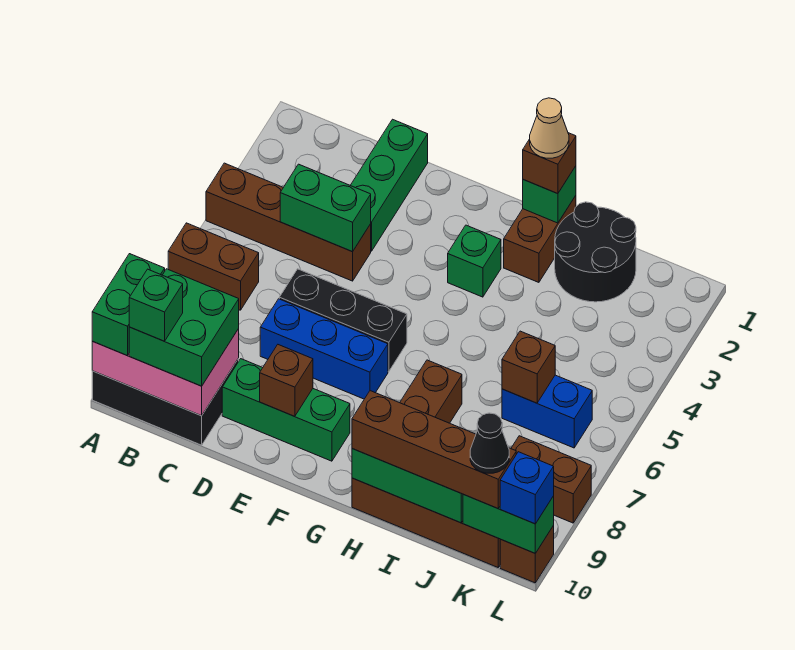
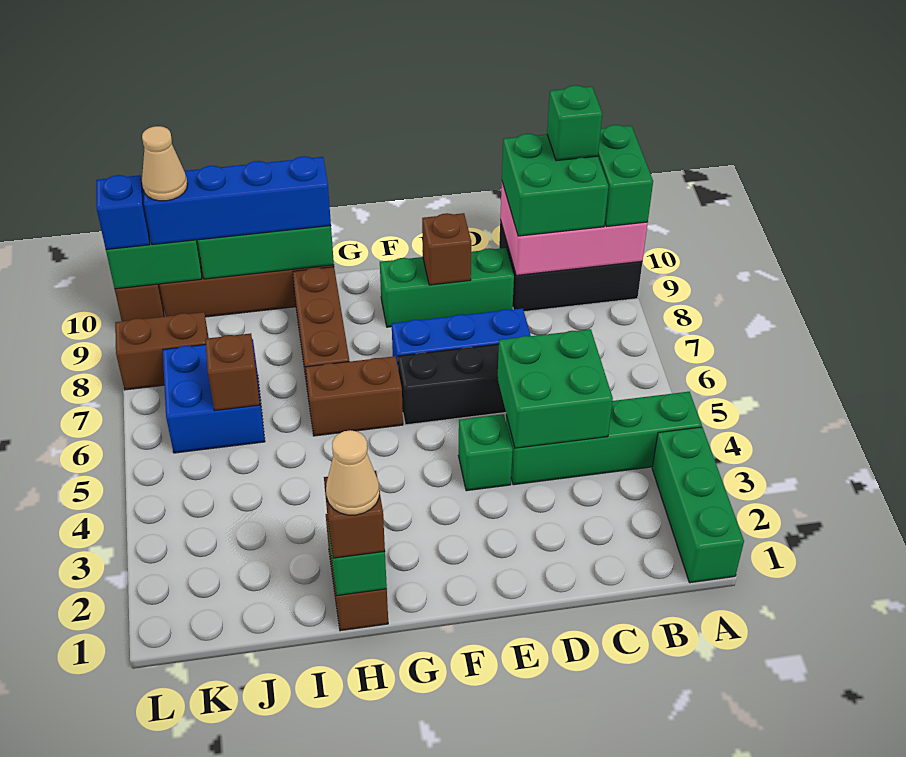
brown 1x4 brick [206,163,371,281] -> green 1x4 brick [506,392,702,485]
brown 1x2 brick [168,223,259,310] -> brown 1x2 brick moved to [306,356,403,436]
green 1x2 brick [280,164,371,252] -> green 2x2 brick [497,329,613,448]
green 1x3 brick [351,119,428,251] -> green 1x3 brick moved to [652,427,744,583]
green 1x1 brick [448,225,501,297] -> green 1x1 brick moved to [458,414,513,491]
brown 1x4 brick [352,391,516,508] -> blue 1x4 brick [143,156,331,245]
black 2x2 round brick [555,202,636,302] -> none
blue 1x2 brick [502,375,592,448] -> blue 2x2 brick [163,339,265,453]
black 1x1 cone [470,413,509,473] -> tan 1x1 cone [142,126,188,201]

